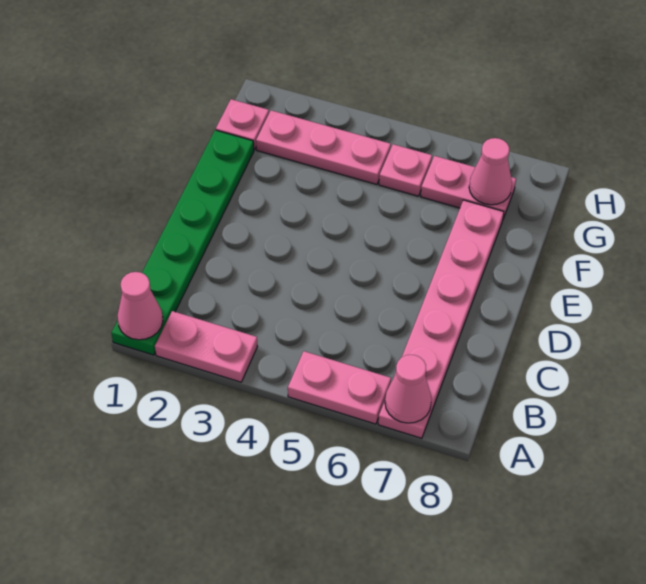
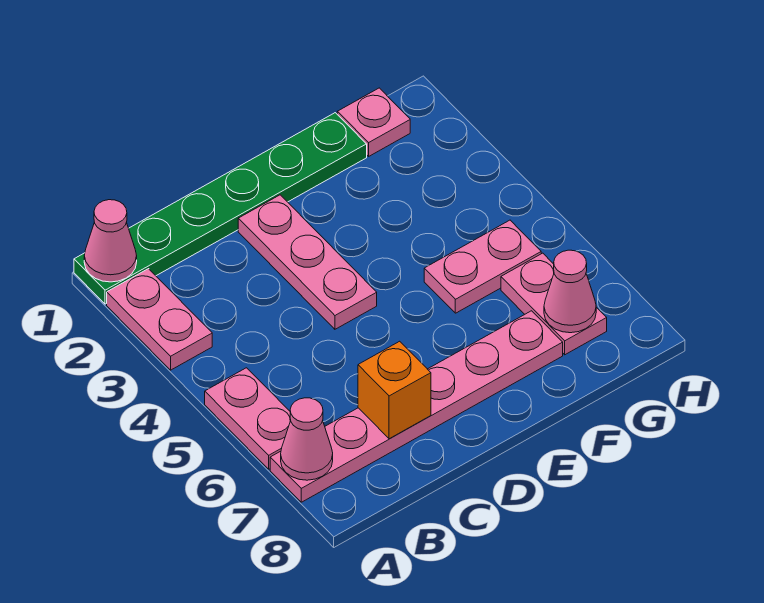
none -> orange 1x1 brick [358,341,431,439]
pink 1x3 plate [256,110,391,185] -> pink 1x3 plate moved to [238,195,377,329]
pink 1x1 plate [379,144,432,196] -> pink 1x2 plate [424,220,541,313]

